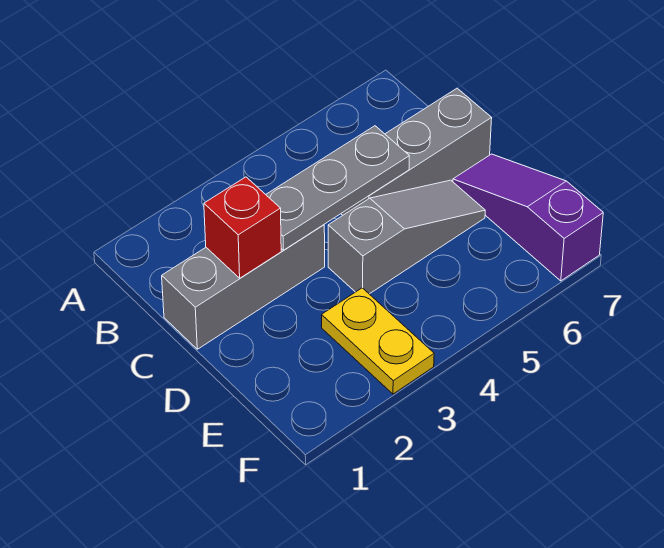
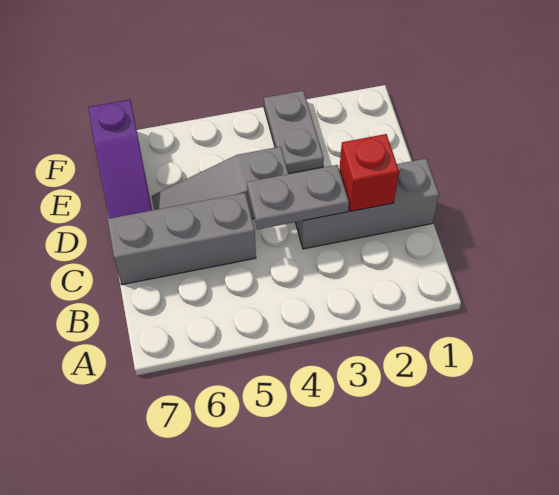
grey 1x3 plate [266,126,409,250] -> grey 1x2 plate [247,165,349,229]
yellow 1x2 plate [322,288,434,394] -> grey 1x2 plate [264,91,324,174]

